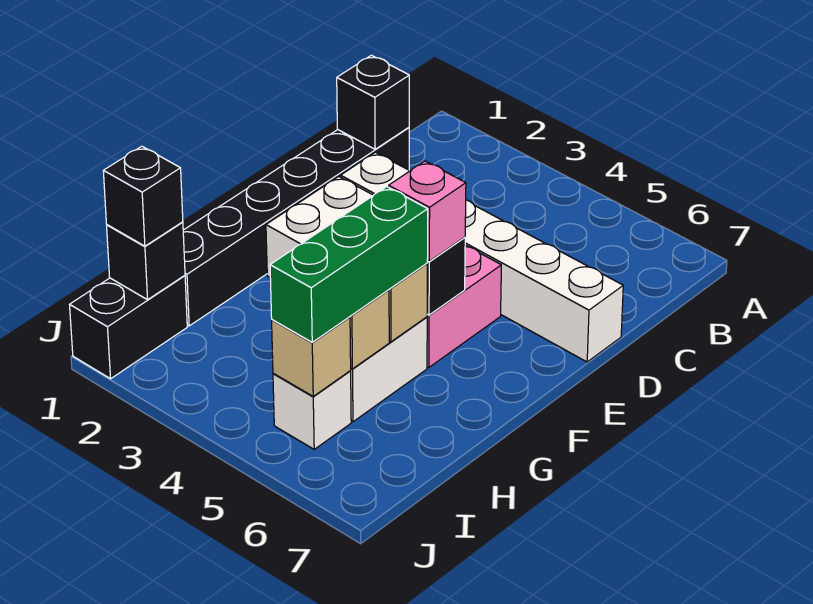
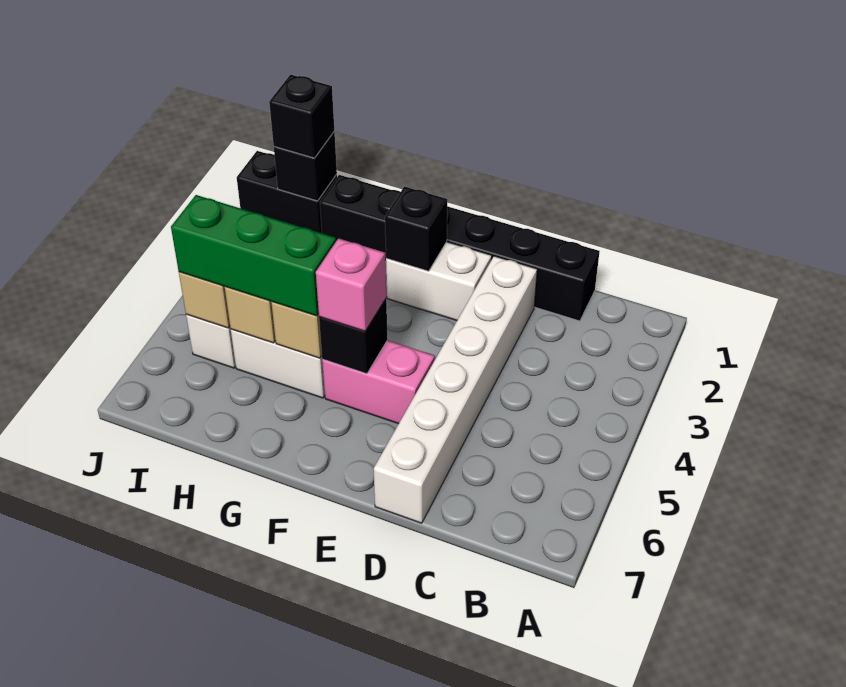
black 1x1 brick [337,55,409,149] -> black 1x1 brick moved to [385,187,447,271]

